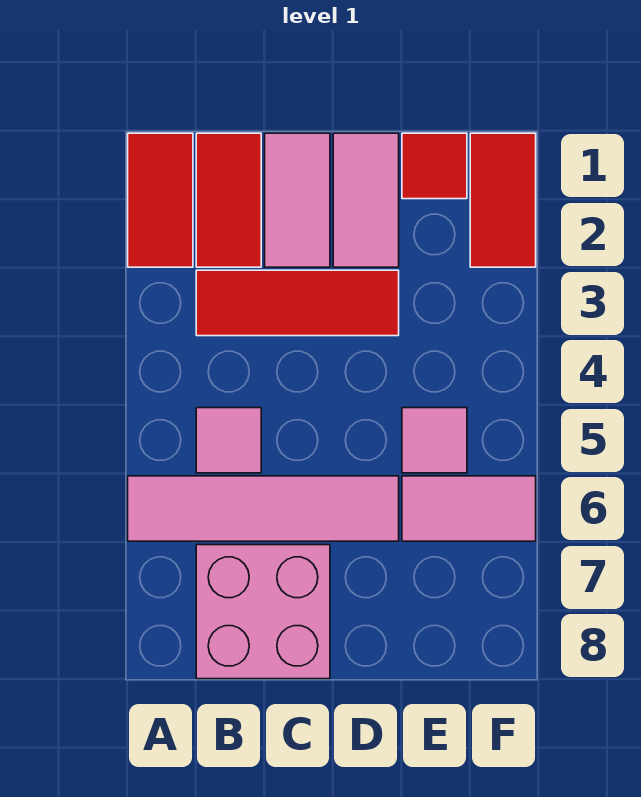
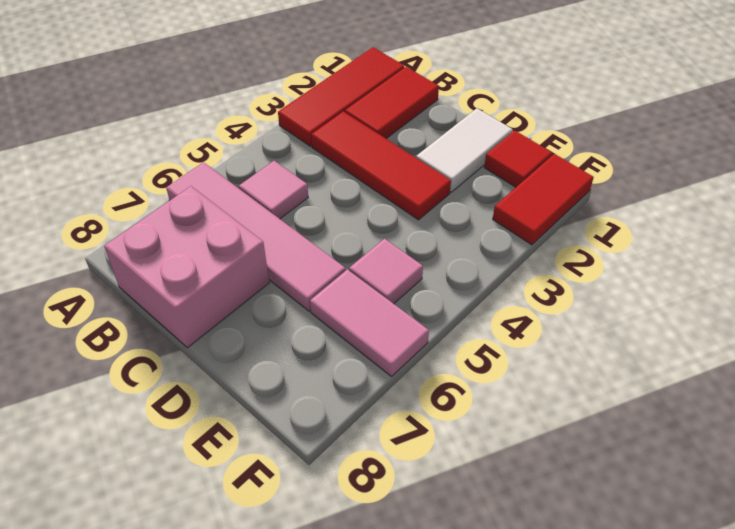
red 1x2 tile [128,133,193,267] -> red 1x3 tile [278,47,404,146]
pink 1x2 tile [265,133,330,267] -> none
pink 1x2 tile [333,133,399,267] -> white 1x2 tile [416,108,513,192]

